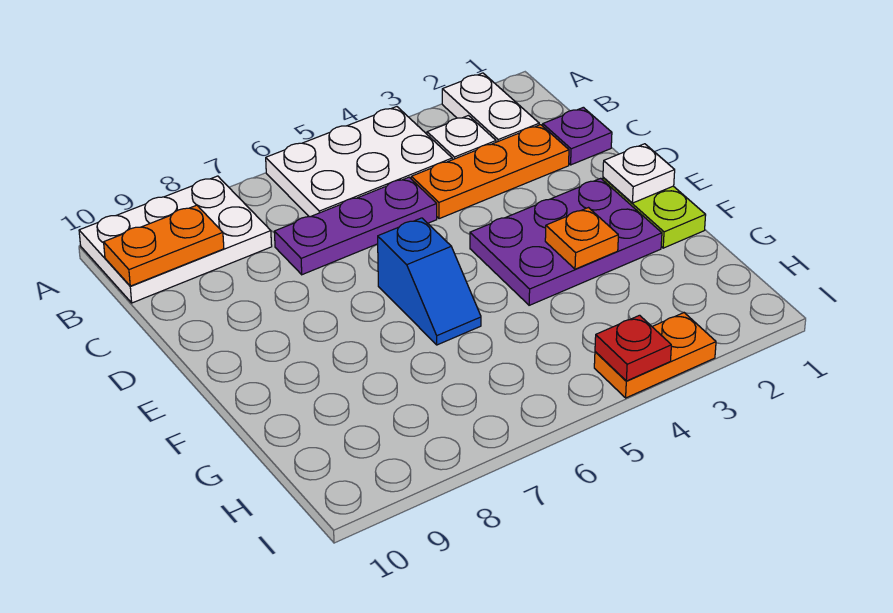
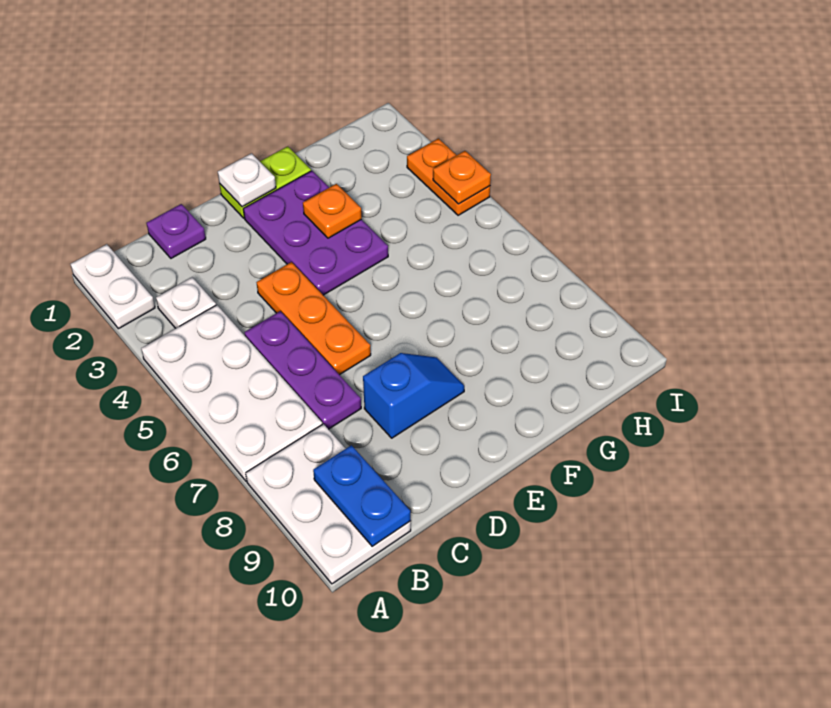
white 1x2 plate [442,73,539,142] -> white 1x2 plate turned to [71,244,155,329]
white 2x3 plate [266,107,452,217] -> white 2x4 plate [141,305,322,481]
orange 1x2 plate [104,205,224,286] -> blue 1x2 plate [313,445,411,546]
orange 1x3 plate [411,125,569,219] -> orange 1x3 plate moved to [257,262,371,375]
blue 1x2 slope [378,218,481,345] -> blue 1x2 slope moved to [363,353,464,438]
red 1x1 plate [595,315,671,381] -> orange 1x1 plate [433,151,491,204]

